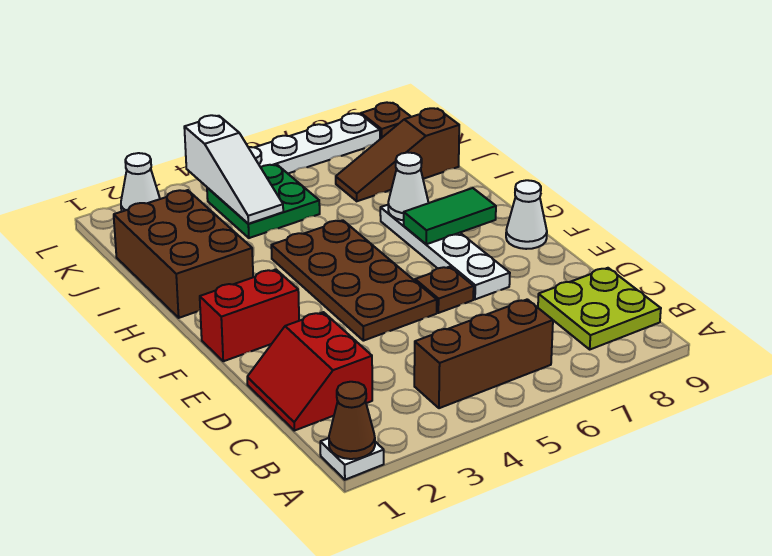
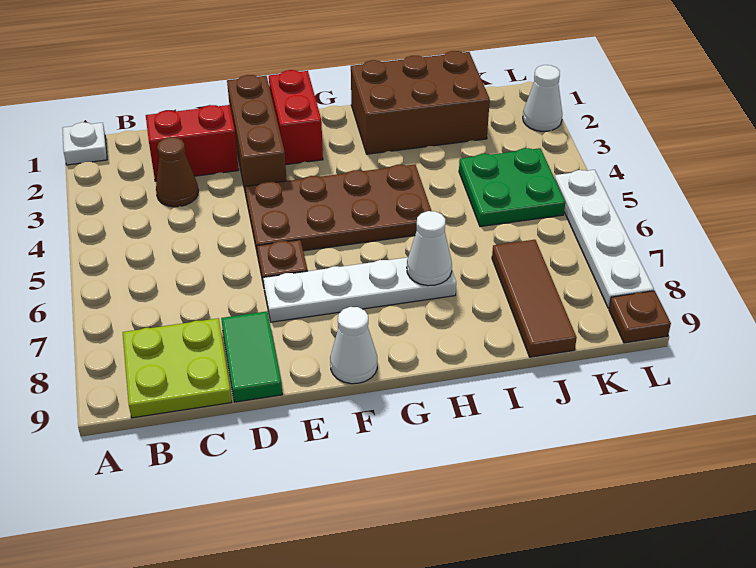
brown 1x1 cone [329,382,375,459] -> brown 1x1 cone moved to [156,137,198,207]
brown 1x3 brick [414,299,553,408] -> brown 1x3 brick moved to [227,75,287,194]
green 1x2 tile [404,188,496,244] -> green 1x2 tile moved to [221,311,282,402]
white 1x3 slope [184,115,283,224] -> none
brown 1x3 slope [336,108,459,201] -> brown 1x3 tile [492,240,577,357]

